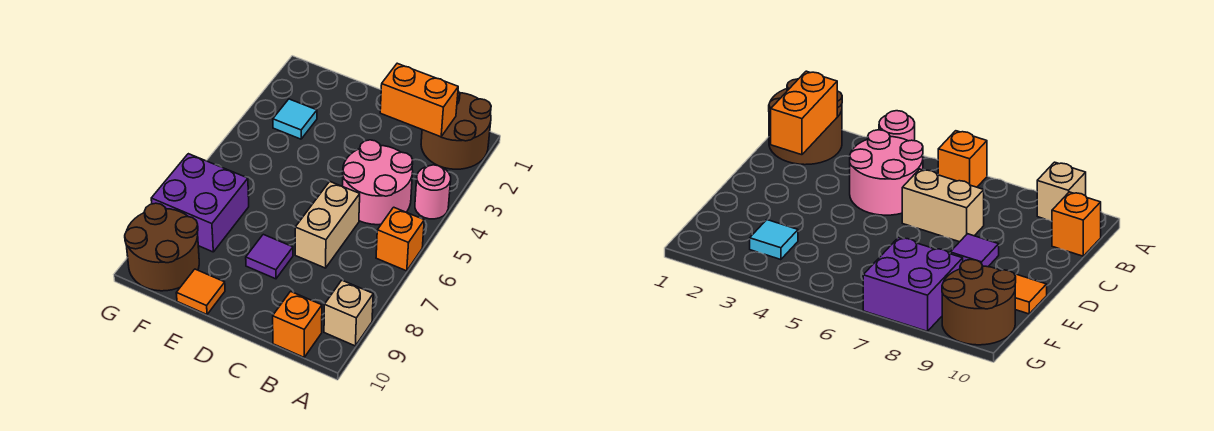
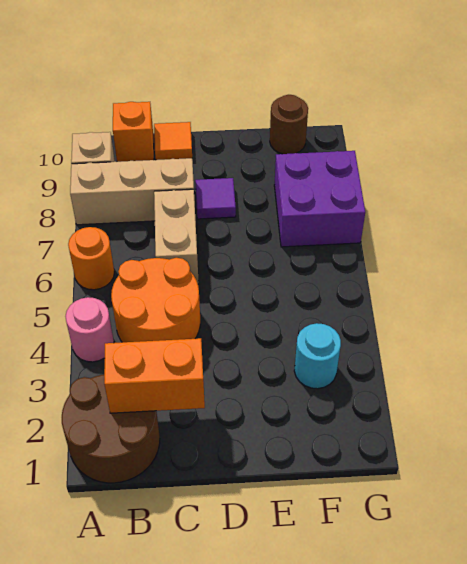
orange 1x1 brick [376,207,424,271] -> orange 1x1 round brick [68,227,114,290]
none -> tan 1x3 brick [70,158,194,225]
pink 2x2 round brick [342,140,413,225] -> orange 2x2 round brick [111,258,200,342]
orange 1x1 tile [176,269,225,315] -> orange 1x1 tile moved to [154,122,192,160]
cyan 1x1 tile [273,99,317,139] -> cyan 1x1 round brick [294,323,341,389]
brown 2x2 round brick [125,203,199,291] -> brown 1x1 round brick [270,95,308,154]

